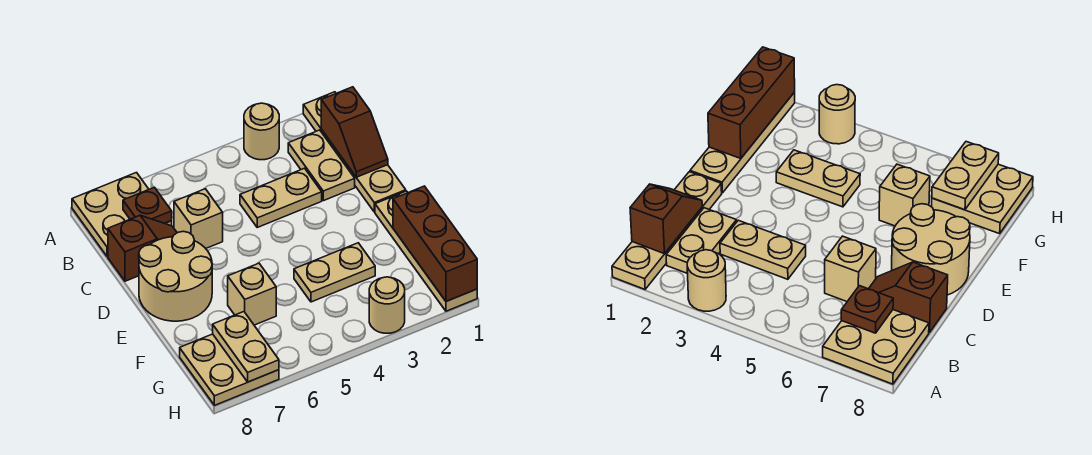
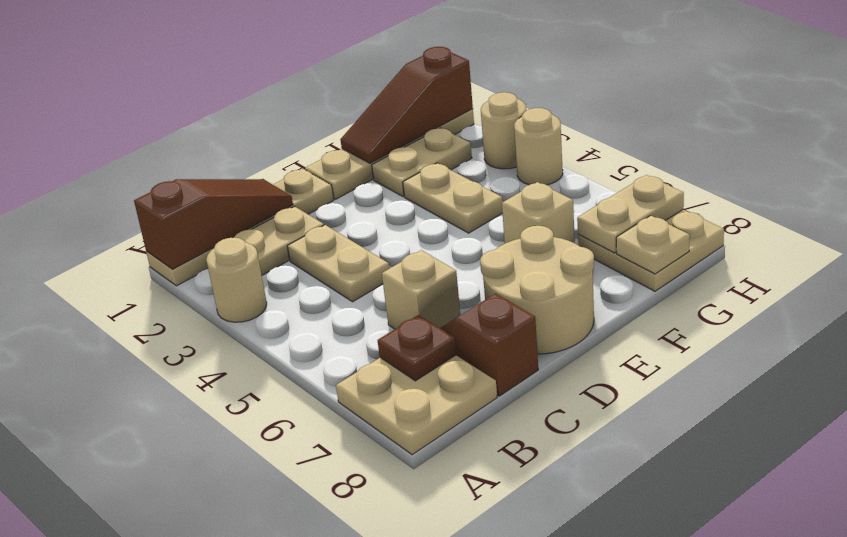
brown 1x2 slope [321,87,388,177] -> brown 1x3 slope [134,179,293,269]
brown 1x3 brick [393,186,477,301] -> brown 1x3 slope [340,47,473,163]
none -> tan 1x2 plate [372,128,472,197]
none -> tan 1x1 plate [616,216,690,274]
none -> tan 1x1 round brick [514,108,563,185]

